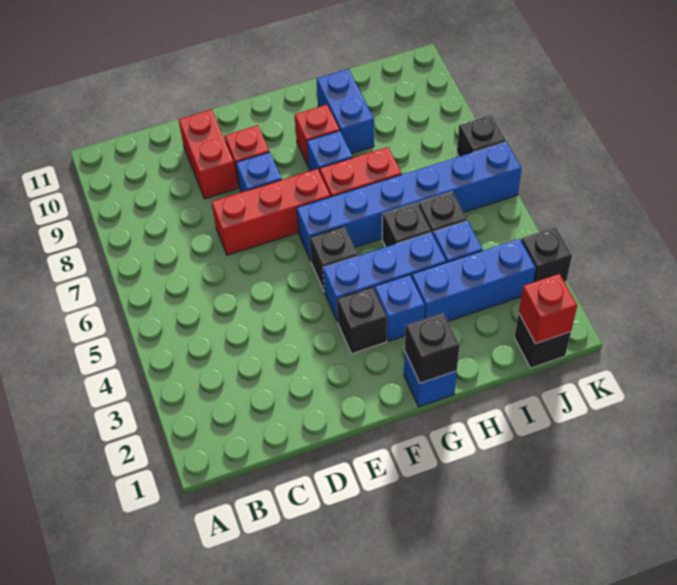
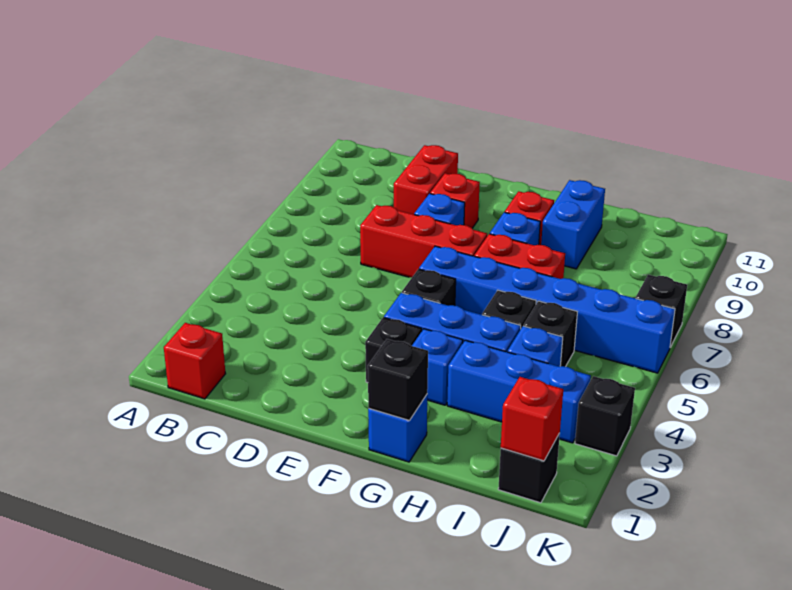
none -> red 1x1 brick [164,323,226,399]

